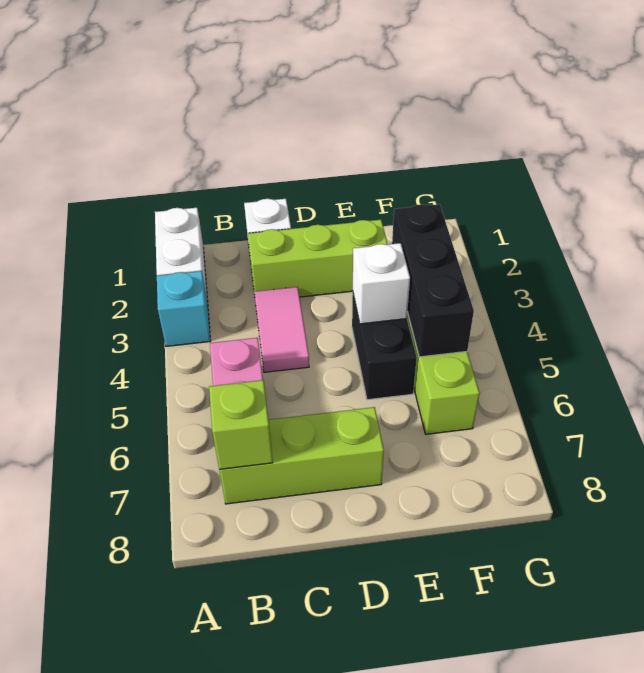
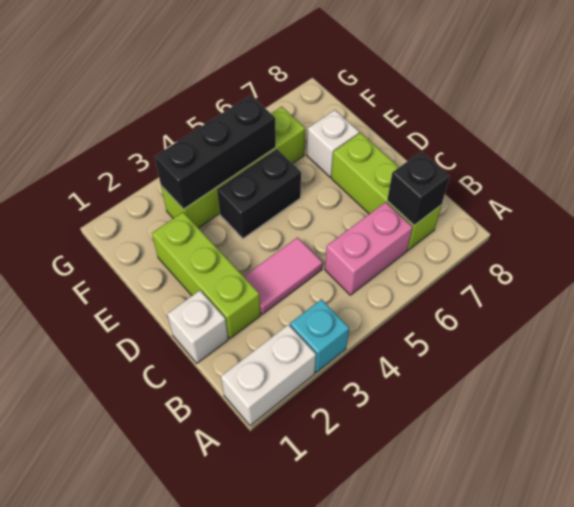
lime 1x1 brick [209,380,273,469] -> black 1x1 brick [387,152,450,225]
white 1x1 brick [353,243,410,324] -> white 1x1 brick moved to [307,110,359,177]

